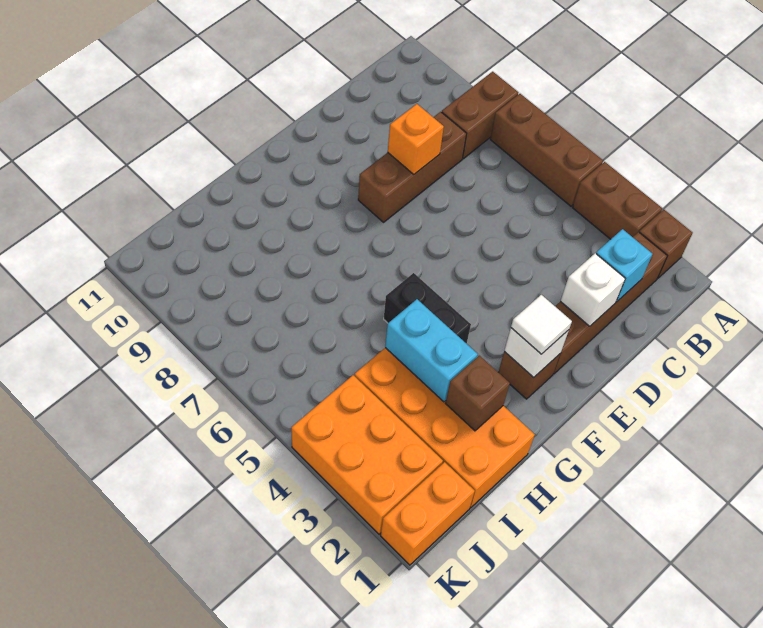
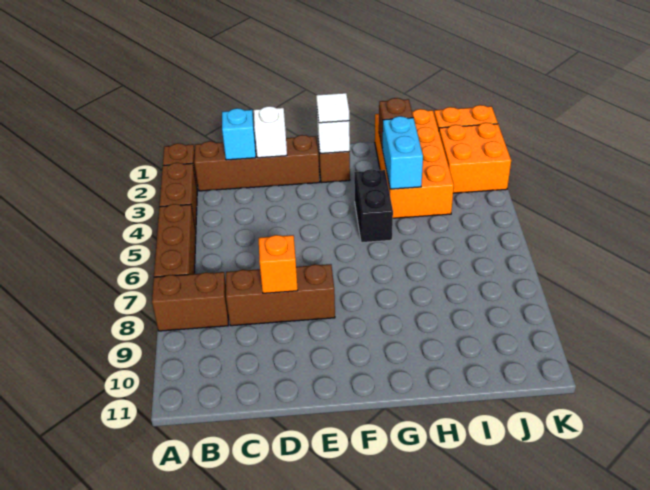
orange 2x3 brick [291,375,443,534] -> orange 2x2 brick [439,123,511,193]

